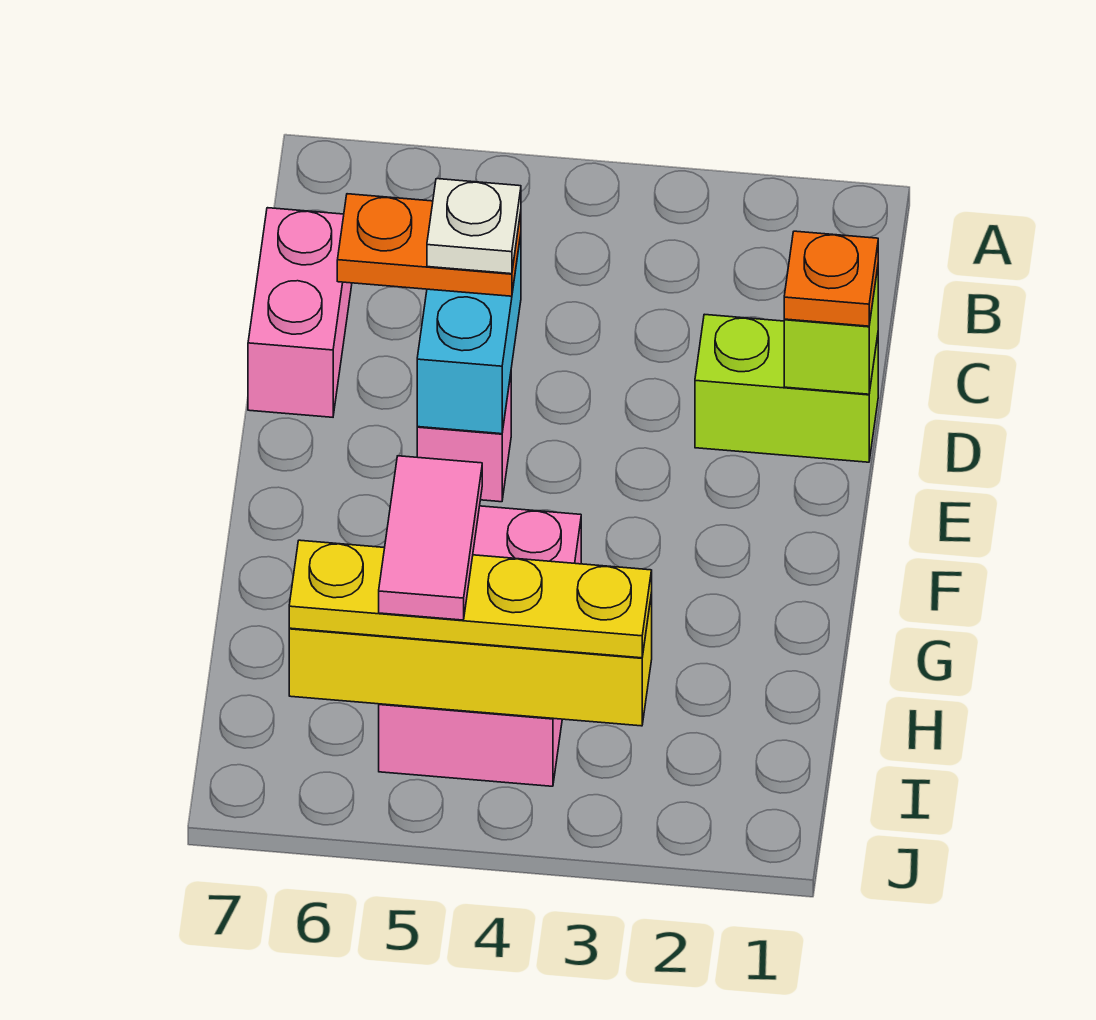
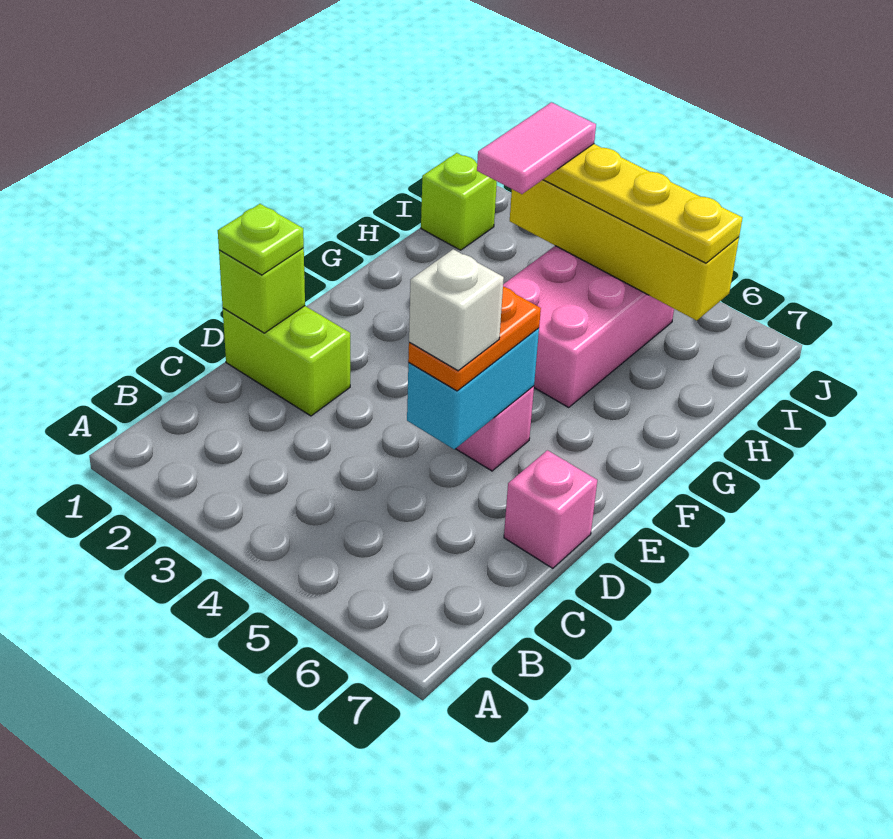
pink 1x2 brick [248,208,352,417] -> pink 1x1 brick [504,450,597,568]
orange 1x1 plate [784,231,878,326] -> lime 1x1 plate [218,204,304,275]
orange 1x2 plate [337,194,521,296] -> orange 1x2 plate turned to [408,287,541,391]
white 1x1 plate [427,179,521,274] -> white 1x1 brick [409,249,504,371]
pink 1x2 tile [379,456,482,620] -> pink 1x2 tile moved to [477,102,596,194]
none -> lime 1x1 brick [421,153,497,250]

